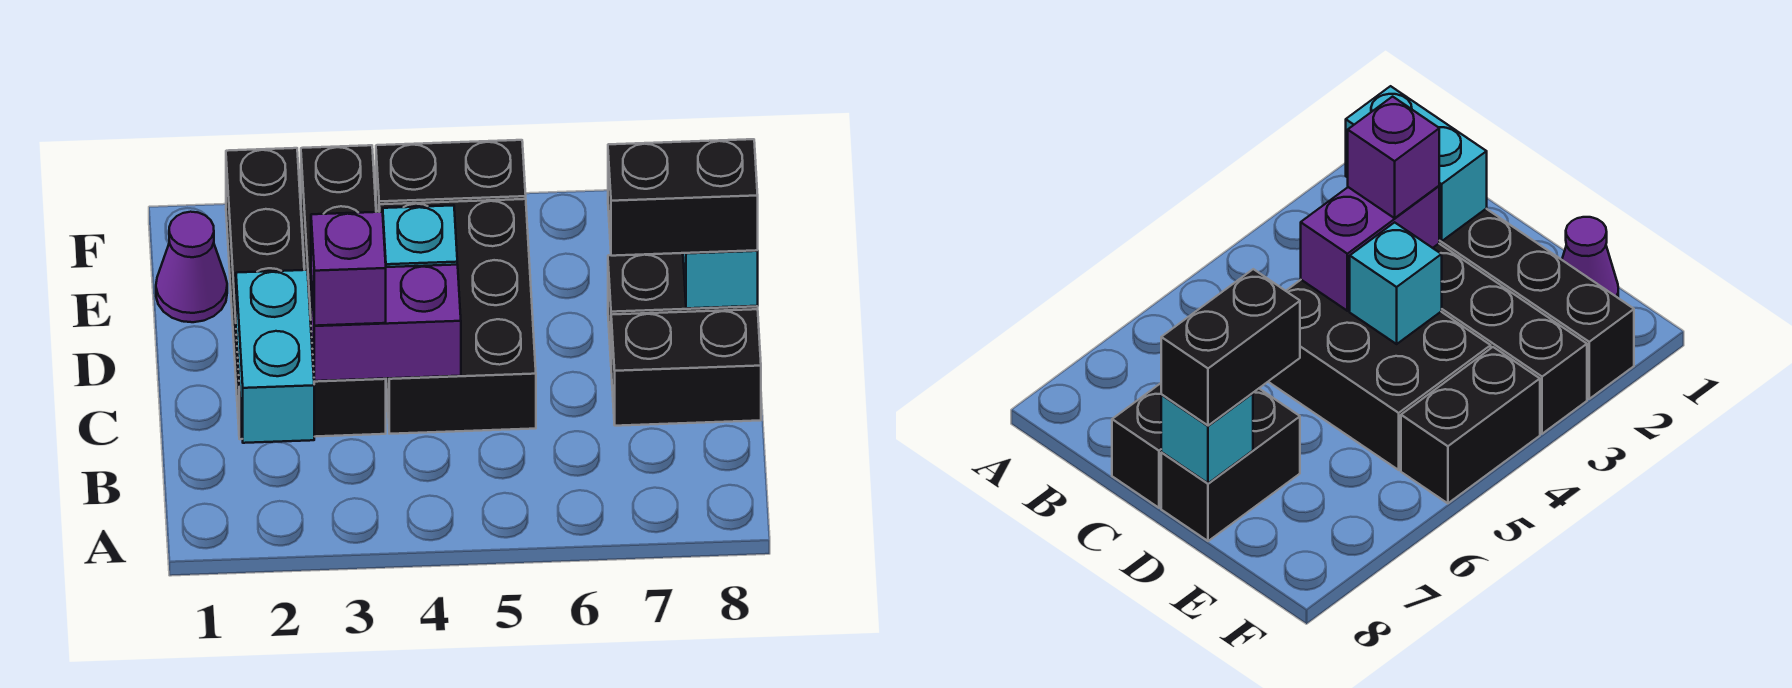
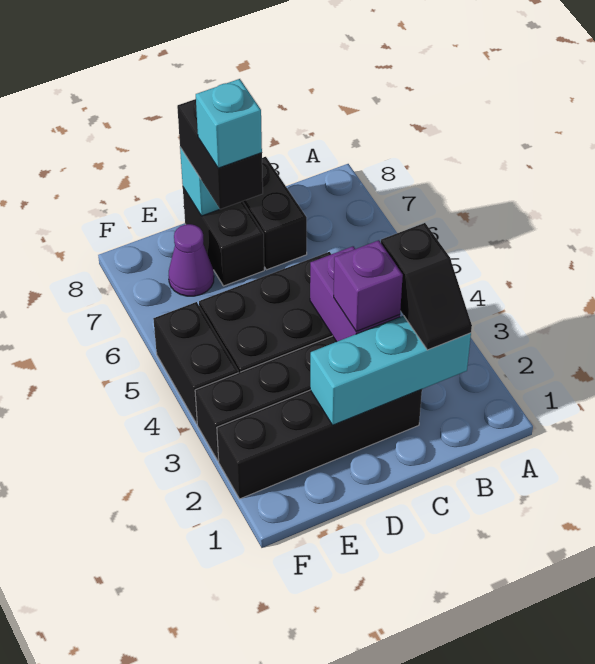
cyan 1x2 brick [236,270,314,443] -> cyan 1x3 brick [310,316,471,425]
none -> black 1x2 slope [381,223,472,350]
cyan 1x1 brick [383,205,457,267] -> cyan 1x1 brick moved to [196,79,262,168]
purple 1x1 cone [156,212,227,322] -> purple 1x1 cone moved to [169,224,214,296]

